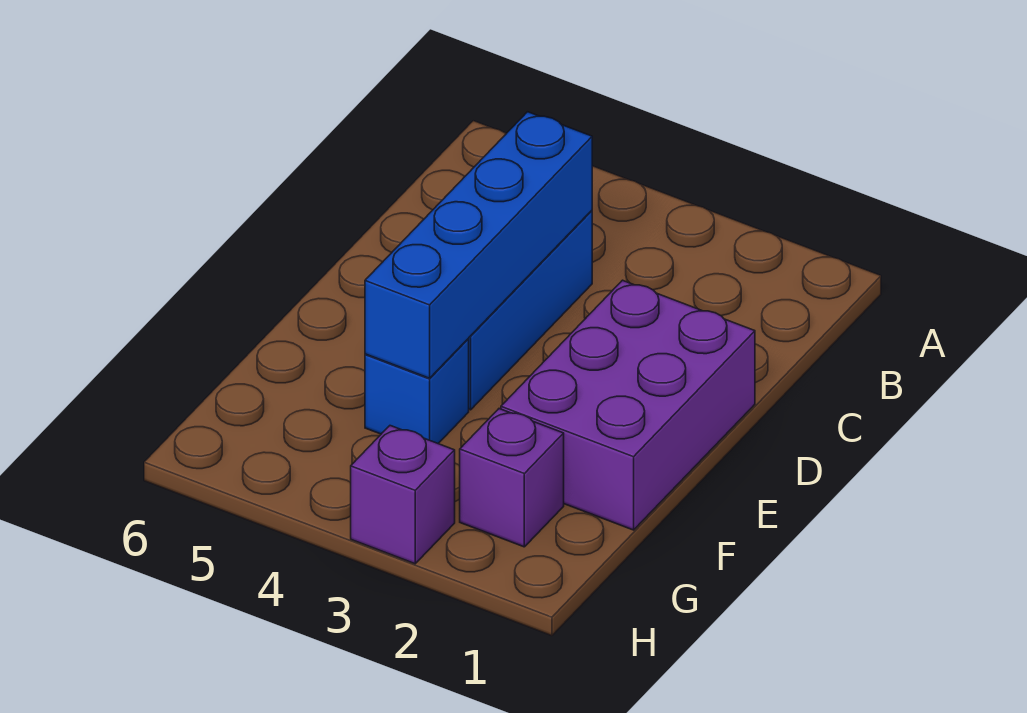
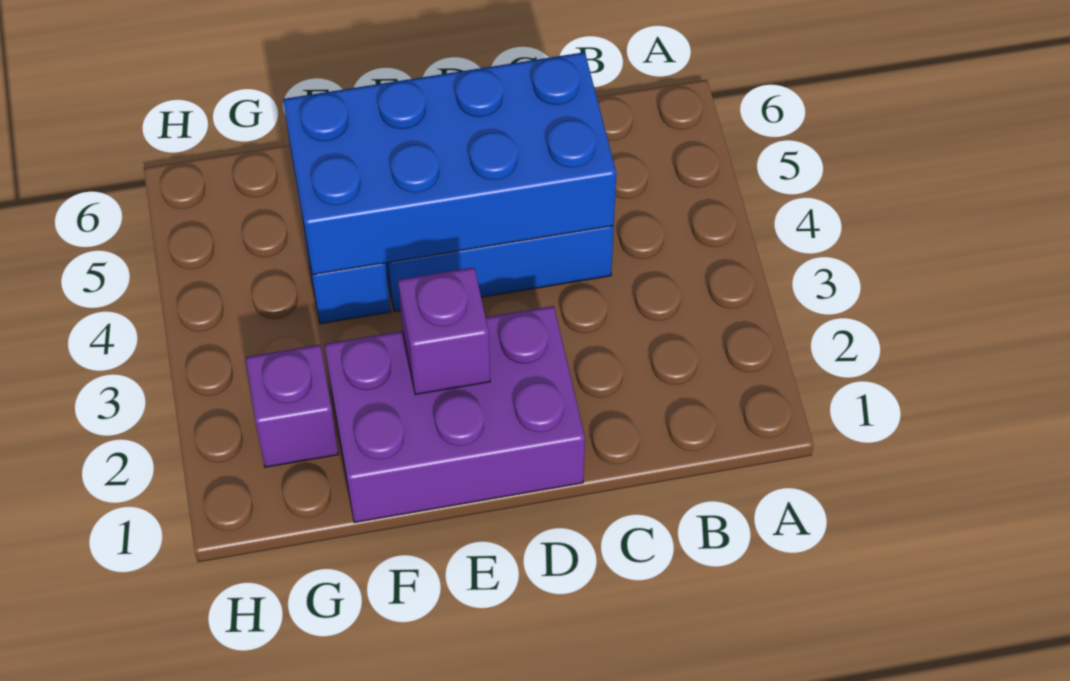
blue 1x4 brick [365,112,592,378] -> blue 2x4 brick [283,52,616,275]
purple 1x1 brick [351,426,455,564] -> purple 1x1 brick moved to [398,267,490,395]

